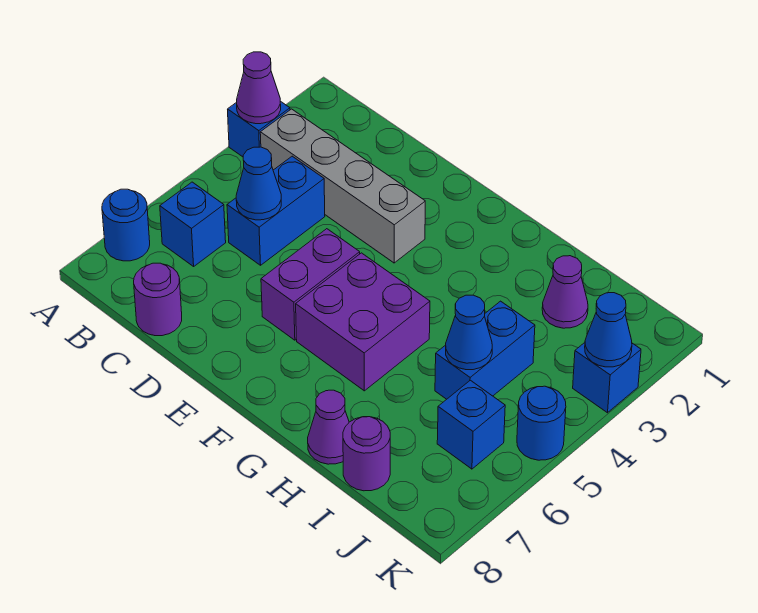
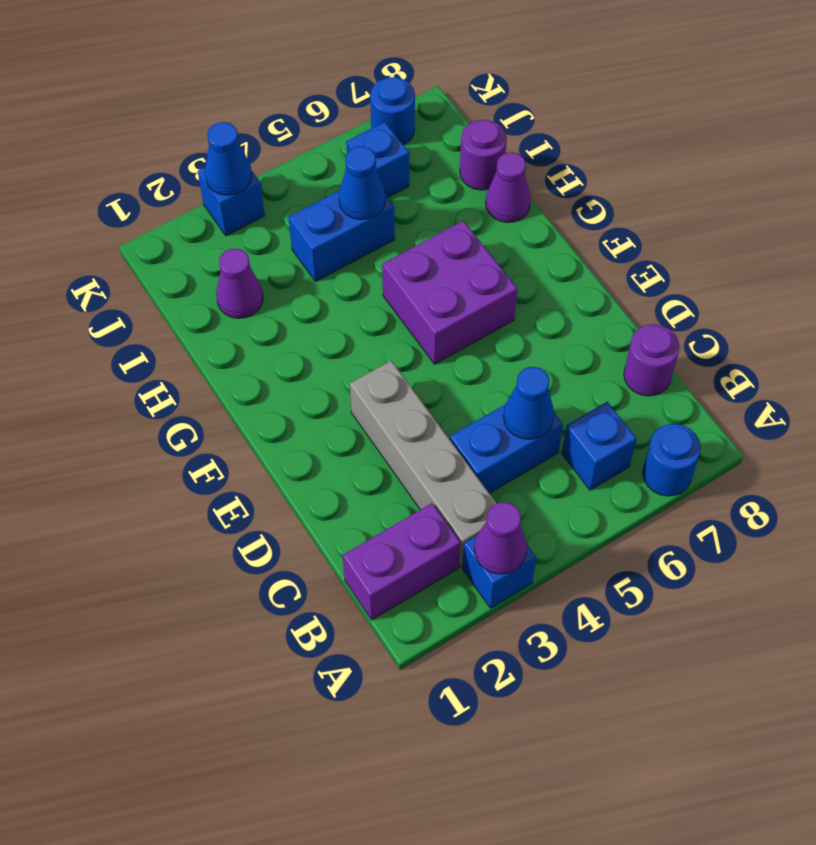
purple 1x2 brick [261,229,360,340] -> purple 1x2 brick moved to [343,503,460,620]
blue 1x1 round brick [517,386,566,460] -> blue 1x1 round brick moved to [370,77,415,145]

